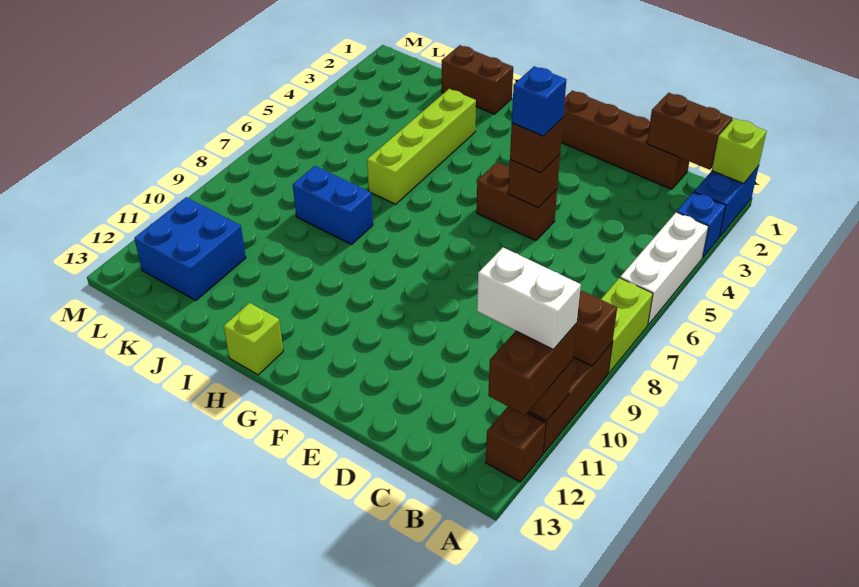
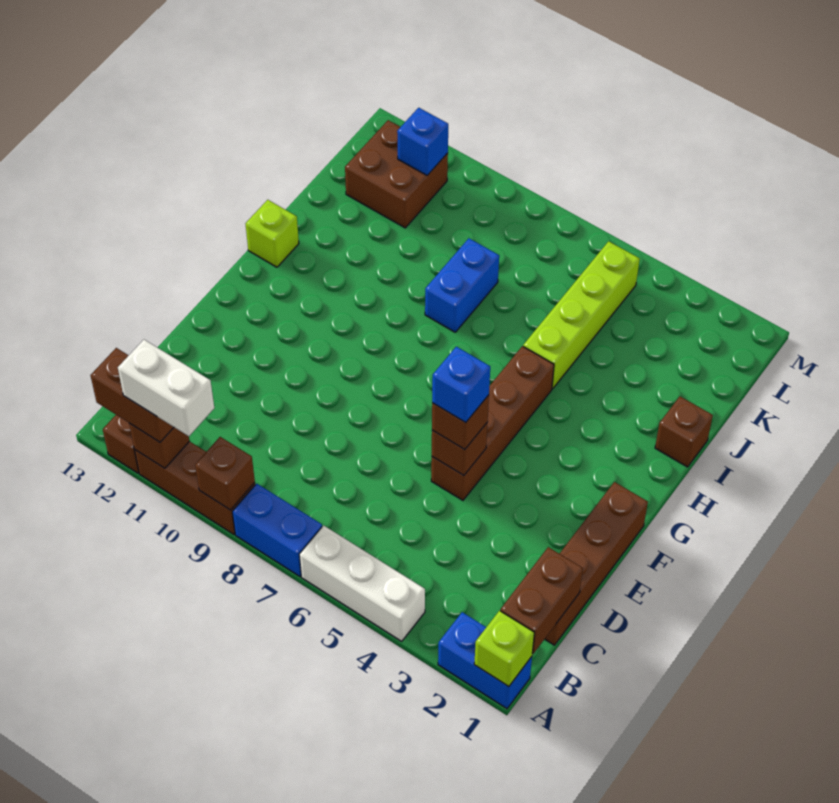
blue 1x1 brick [677,192,726,258] -> blue 1x1 brick moved to [397,108,448,175]
lime 1x2 brick [601,278,653,373] -> blue 1x2 brick [232,484,322,577]
white 1x2 brick [477,248,581,350] -> white 1x2 brick turned to [118,340,214,436]
brown 1x2 brick [477,162,557,241] -> brown 1x4 brick [431,346,554,500]
brown 1x2 brick [442,45,513,114] -> brown 1x1 brick [655,396,713,467]
lime 1x4 brick [367,89,476,204] -> lime 1x4 brick turned to [523,241,640,389]
blue 2x2 brick [134,197,246,300] -> brown 2x2 brick [345,120,448,228]

